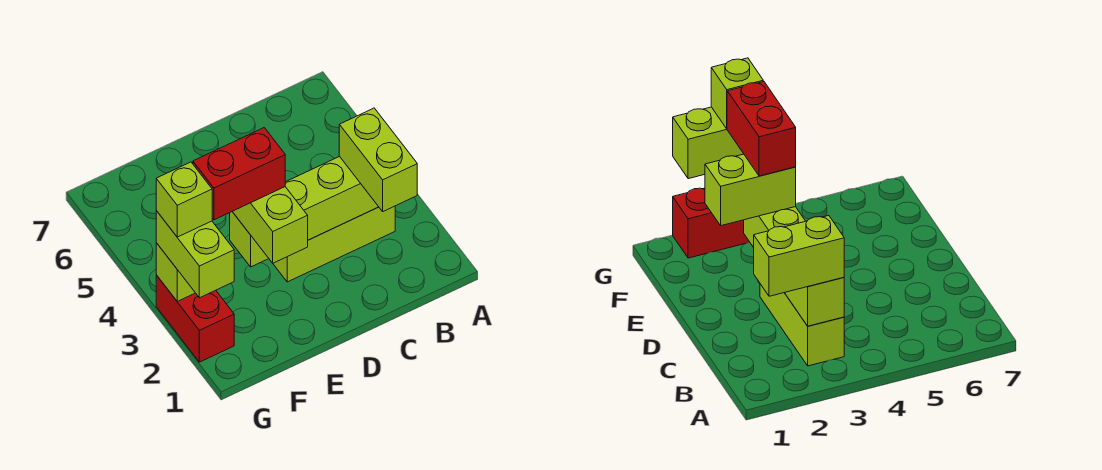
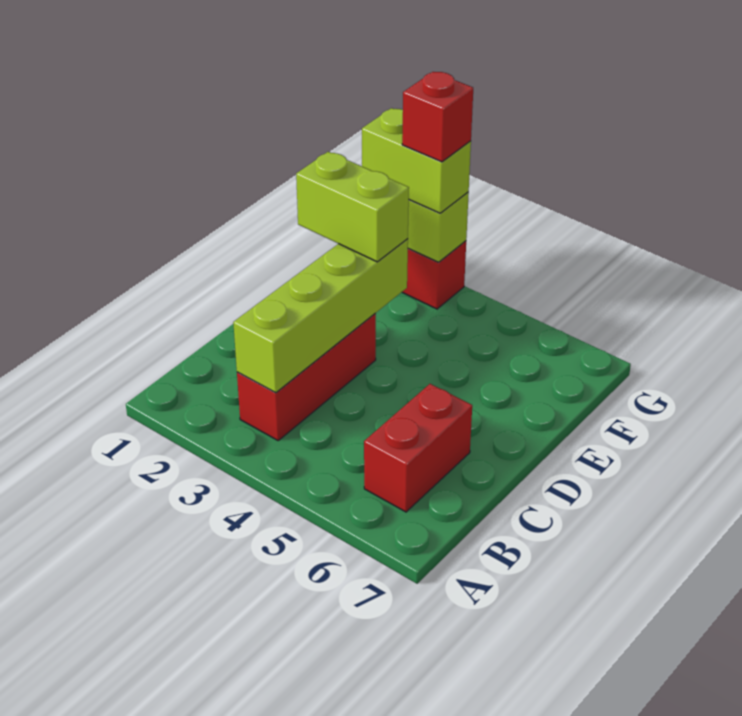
lime 1x2 brick [339,108,417,211] -> none
lime 1x3 brick [273,206,395,282] -> red 1x3 brick [237,314,376,440]
red 1x2 brick [193,128,285,220] -> red 1x2 brick moved to [364,384,472,512]
lime 1x1 brick [156,162,212,237] -> red 1x1 brick [402,72,473,162]

